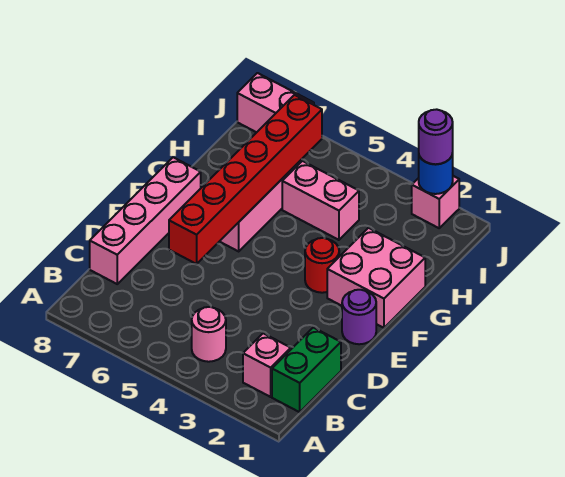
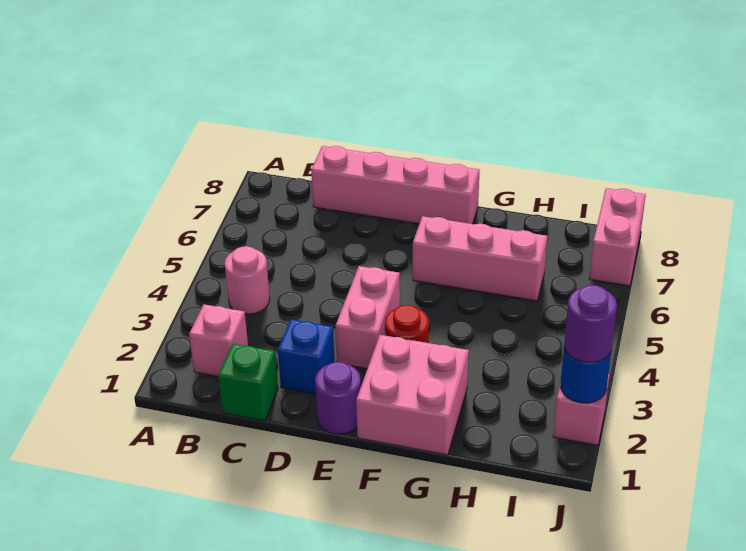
green 1x2 brick [272,327,341,412] -> green 1x1 brick [218,344,278,421]
none -> blue 1x1 brick [278,319,334,394]
red 1x6 brick [169,95,322,264] -> none
pink 1x2 brick [282,161,359,240] -> pink 1x2 brick moved to [335,266,400,369]

